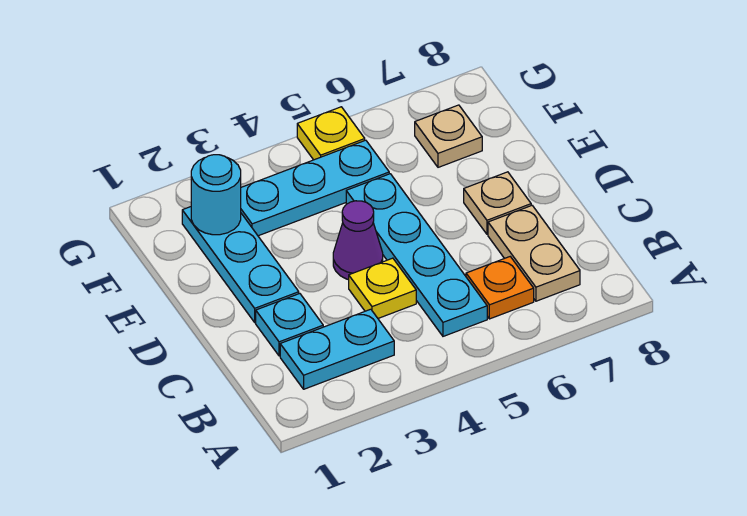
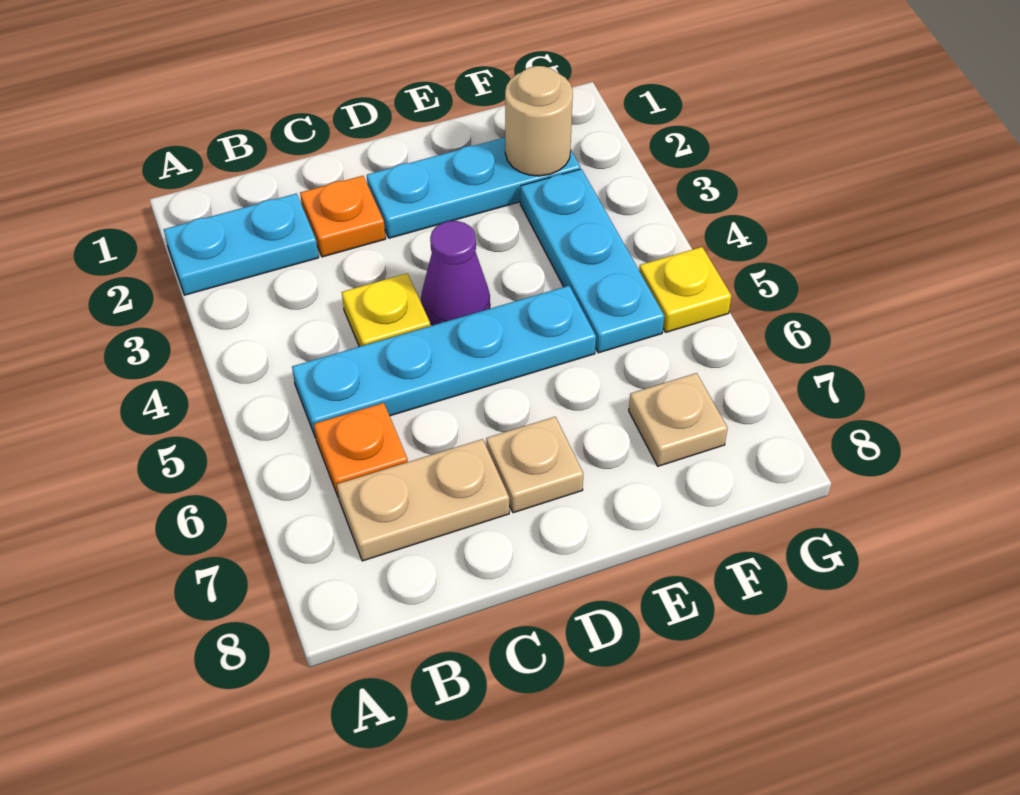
cyan 1x2 plate [280,309,394,389] -> cyan 1x2 plate turned to [164,193,319,295]
cyan 1x1 plate [256,294,323,356] -> orange 1x1 plate [300,176,386,257]
cyan 1x1 round brick [191,155,241,235] -> tan 1x1 round brick [505,66,573,176]

